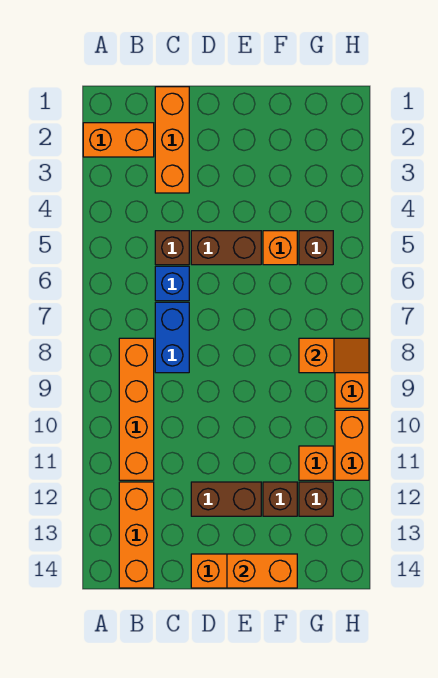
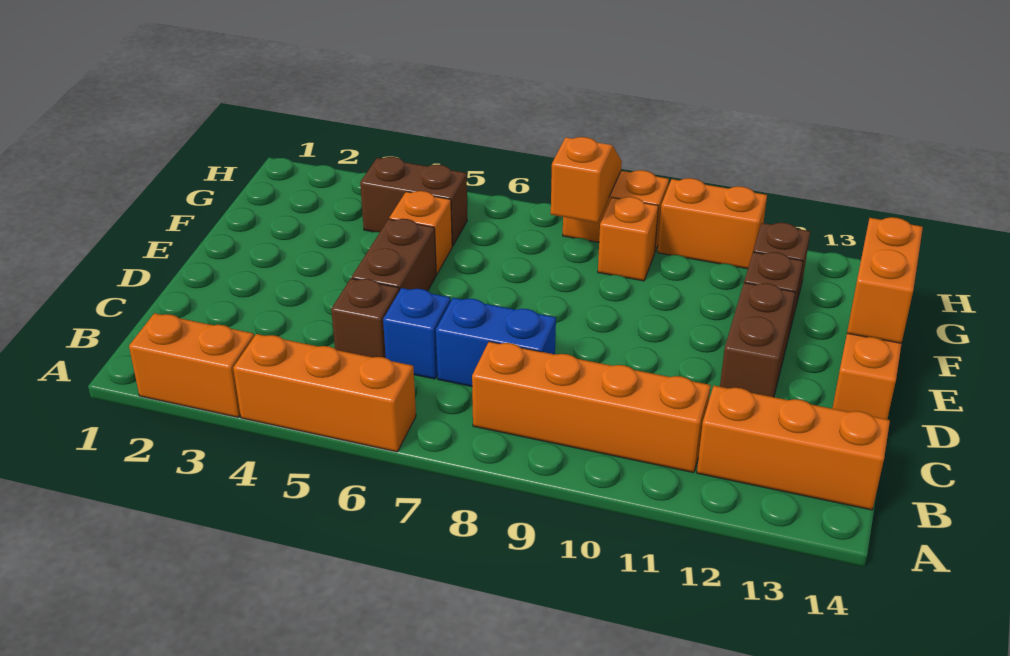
orange 1x2 brick [83,123,154,157] -> orange 1x2 brick turned to [129,313,254,417]
orange 1x3 brick [155,87,189,193] -> orange 1x3 brick moved to [233,334,416,452]
brown 1x1 brick [299,231,333,265] -> brown 1x2 brick [360,157,467,246]
orange 1x1 brick [299,446,333,480] -> orange 1x1 brick moved to [598,197,658,281]

